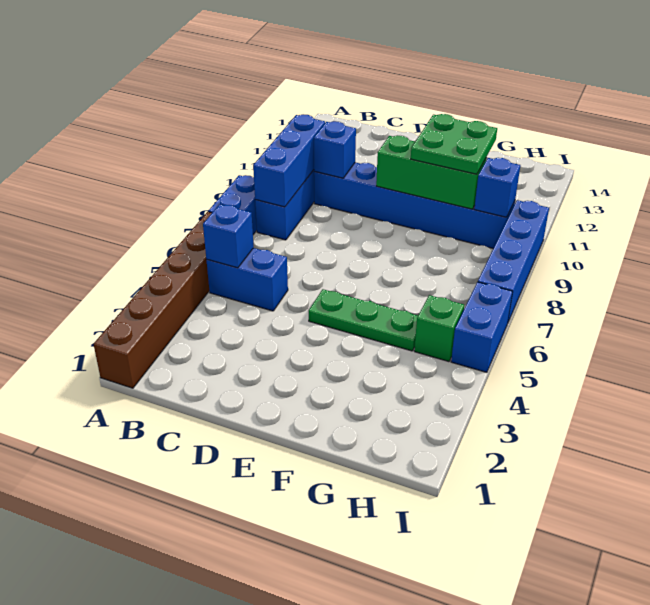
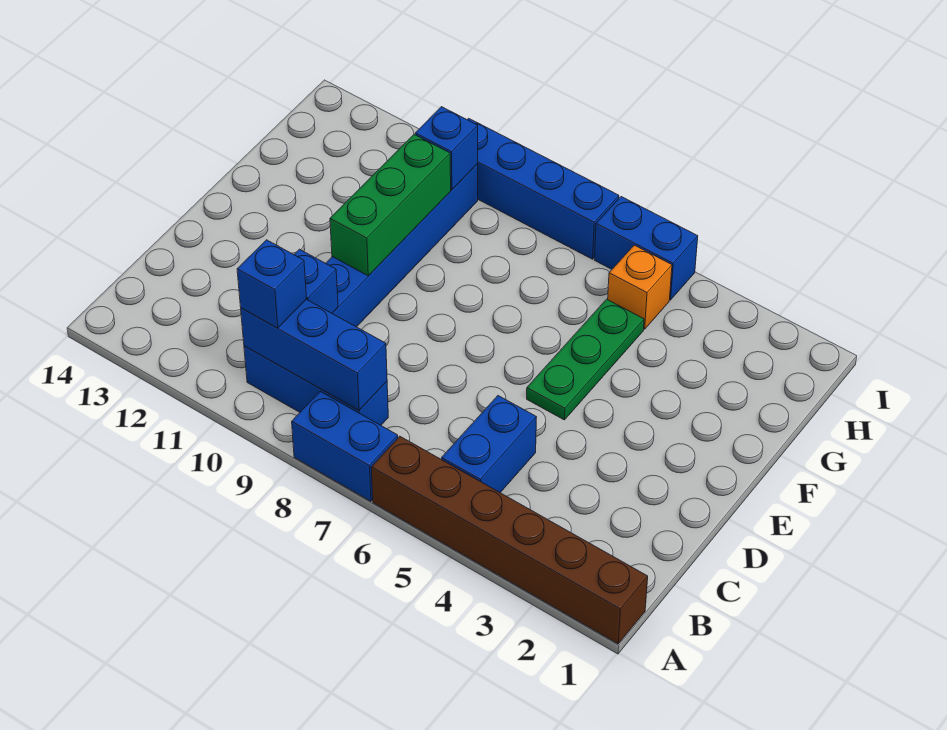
blue 1x1 brick [203,204,254,268] -> blue 1x1 brick moved to [237,240,307,328]
green 2x2 plate [411,114,497,174] -> none
green 1x1 brick [414,295,464,362] -> orange 1x1 brick [608,245,672,329]

